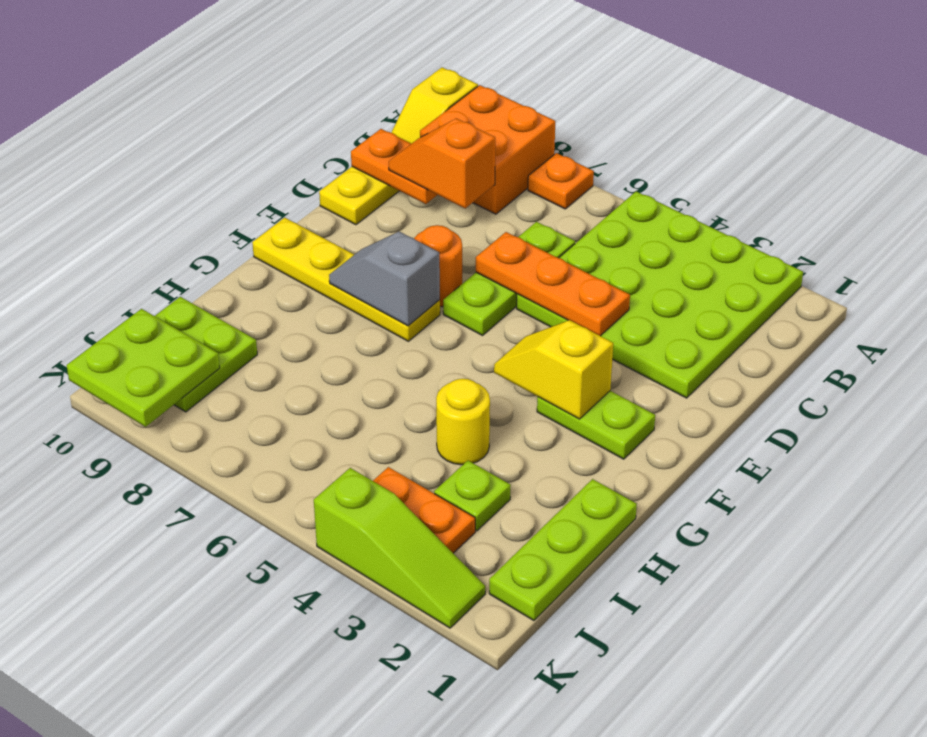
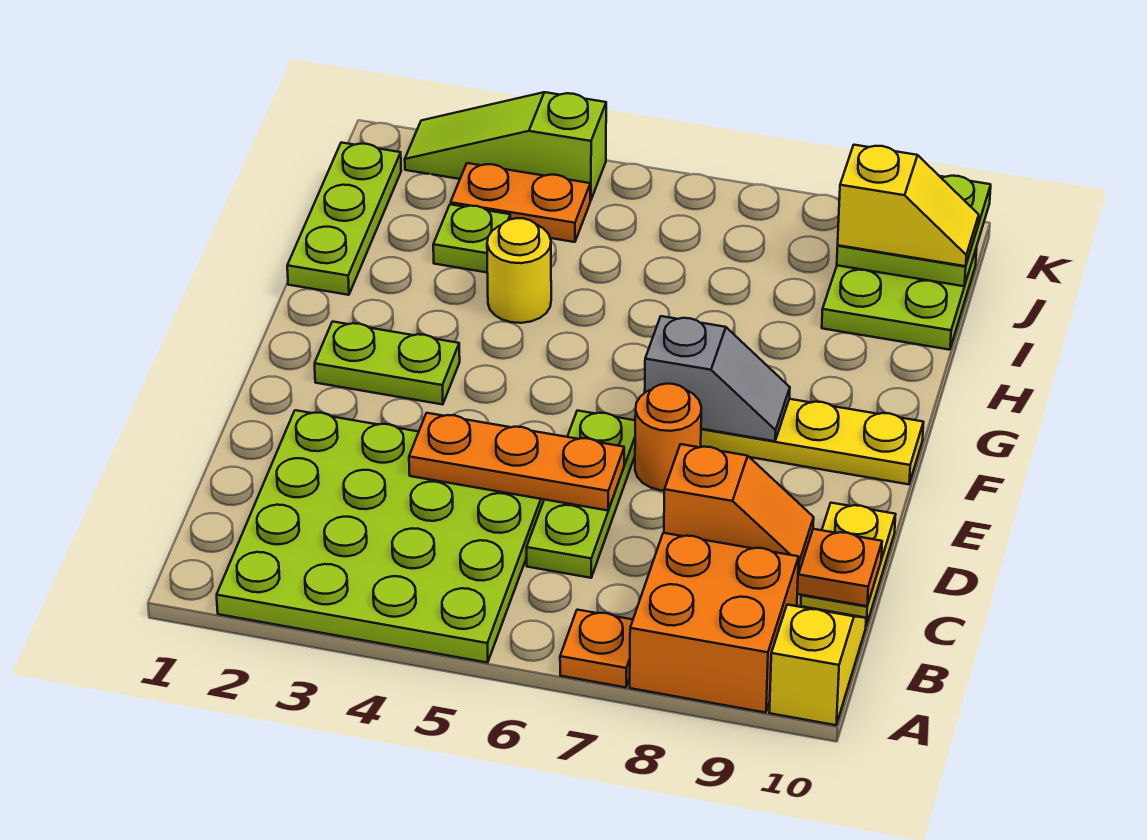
yellow 1x2 slope [494,320,613,419] -> yellow 1x2 slope moved to [838,145,979,266]

